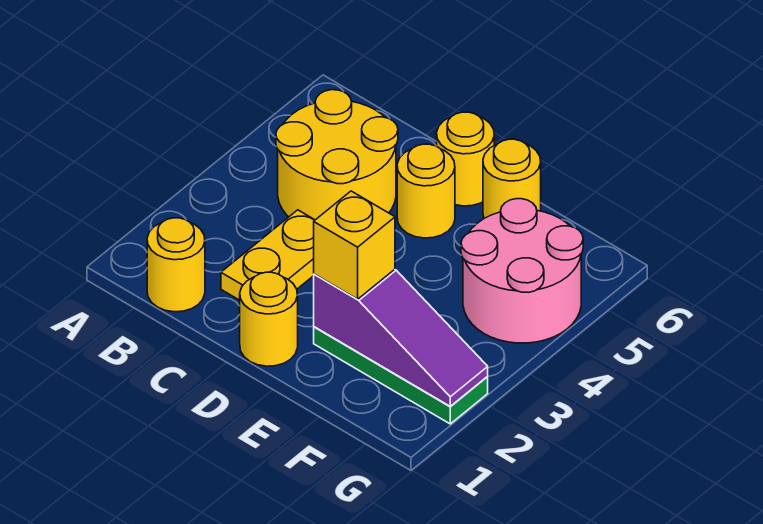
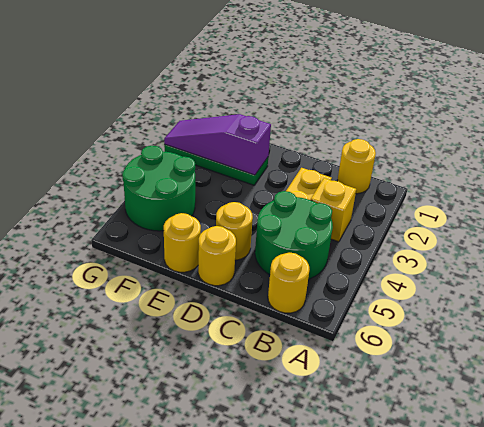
yellow 2x2 round brick [276,90,398,220] -> green 2x2 round brick [255,191,333,279]
yellow 1x1 round brick [240,272,298,366] -> yellow 1x1 round brick moved to [268,253,310,313]
yellow 1x1 brick [314,191,395,299] -> yellow 1x1 brick moved to [311,178,356,242]
pink 2x2 round brick [461,199,583,343] -> green 2x2 round brick [122,146,195,231]

